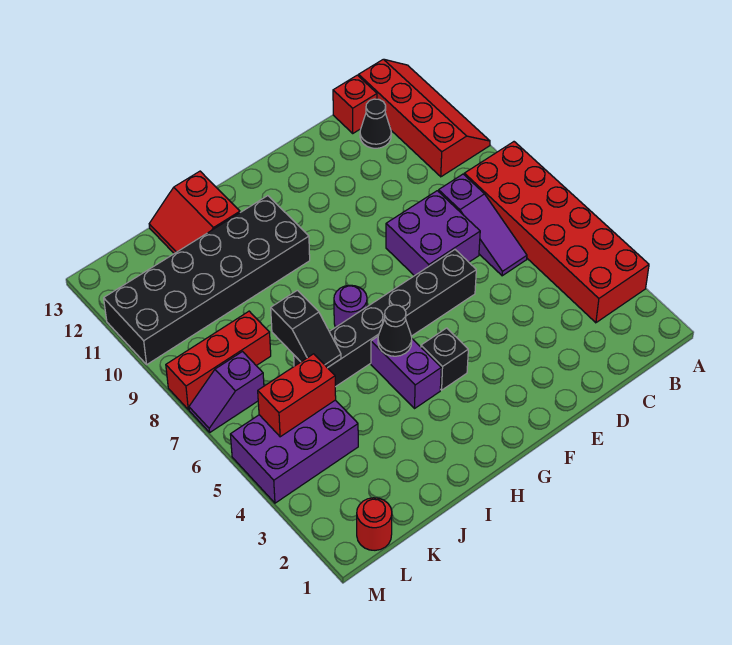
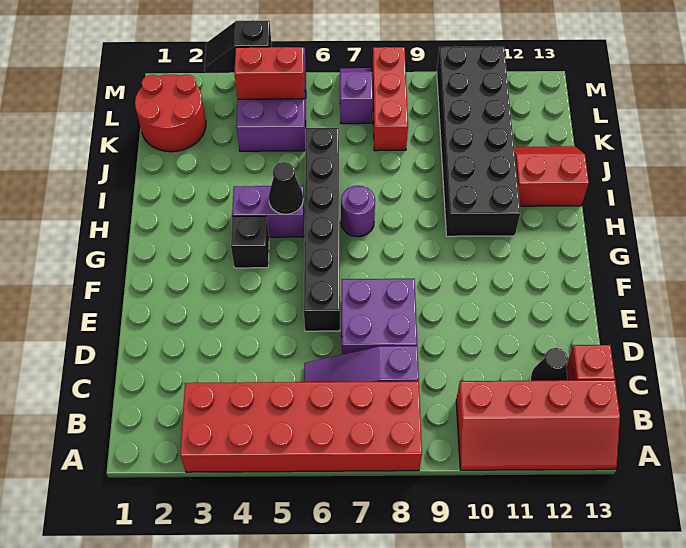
black 1x2 slope [271,290,341,368] -> black 1x2 slope moved to [205,20,272,73]
red 1x2 brick [258,354,336,437] -> red 1x2 brick turned to [234,47,305,99]
red 1x1 round brick [357,498,392,550] -> red 2x2 round brick [135,74,206,152]

